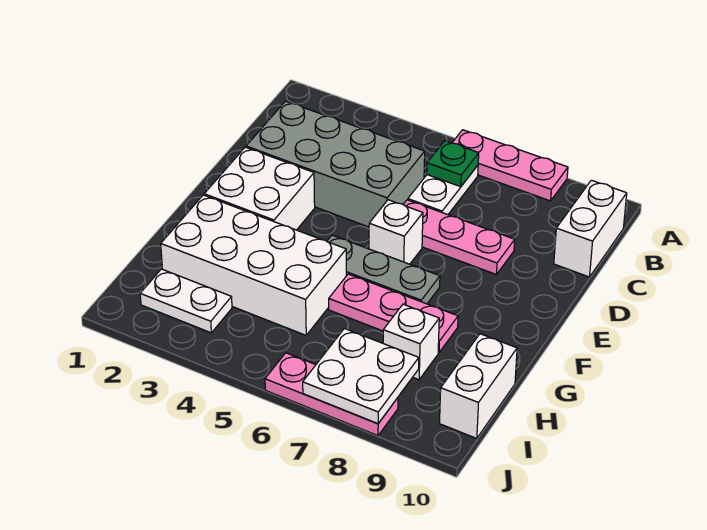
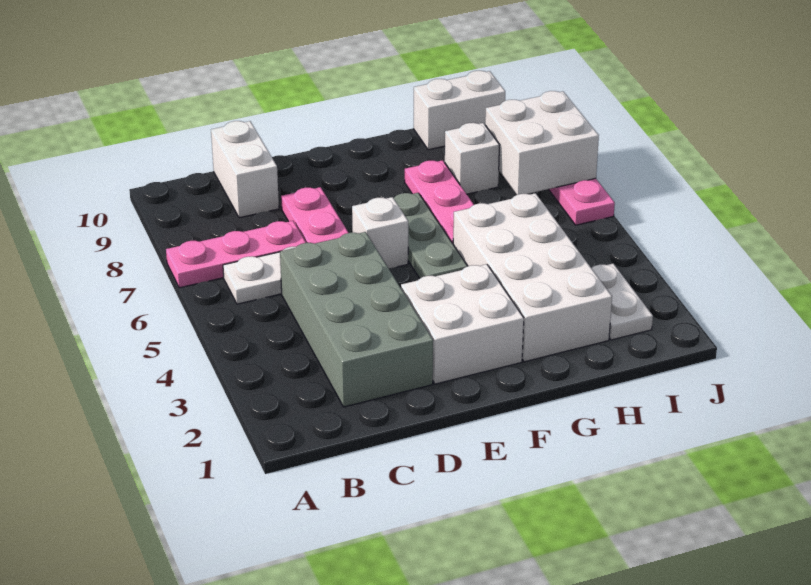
pink 1x3 plate [452,130,568,201] -> pink 1x3 plate turned to [166,221,306,288]
green 1x1 plate [427,141,479,187] -> none
white 1x2 brick [554,180,627,277] -> white 1x2 brick turned to [211,121,279,218]
white 2x2 plate [303,329,419,424] -> white 2x2 brick [485,91,599,195]

